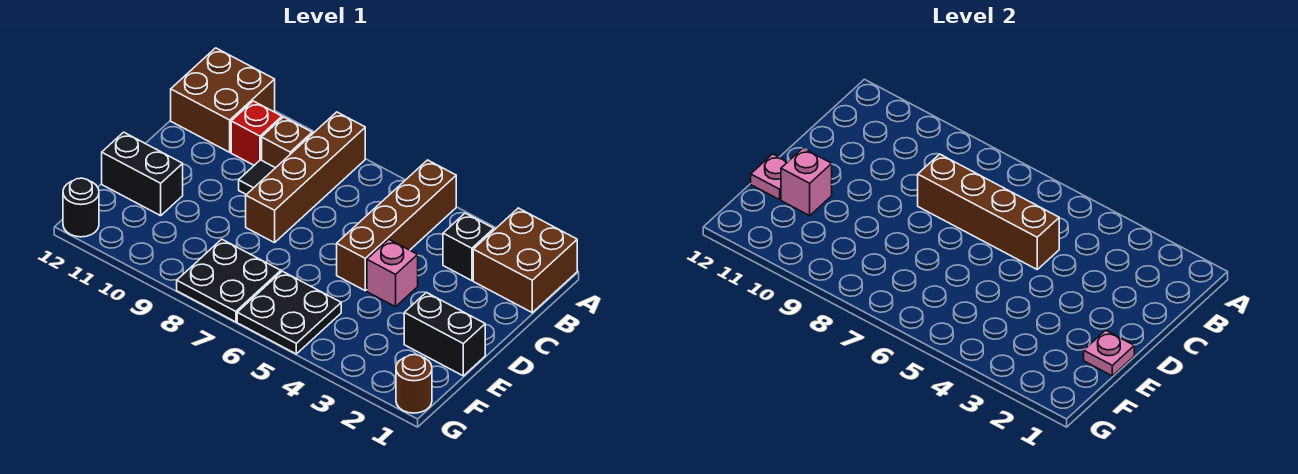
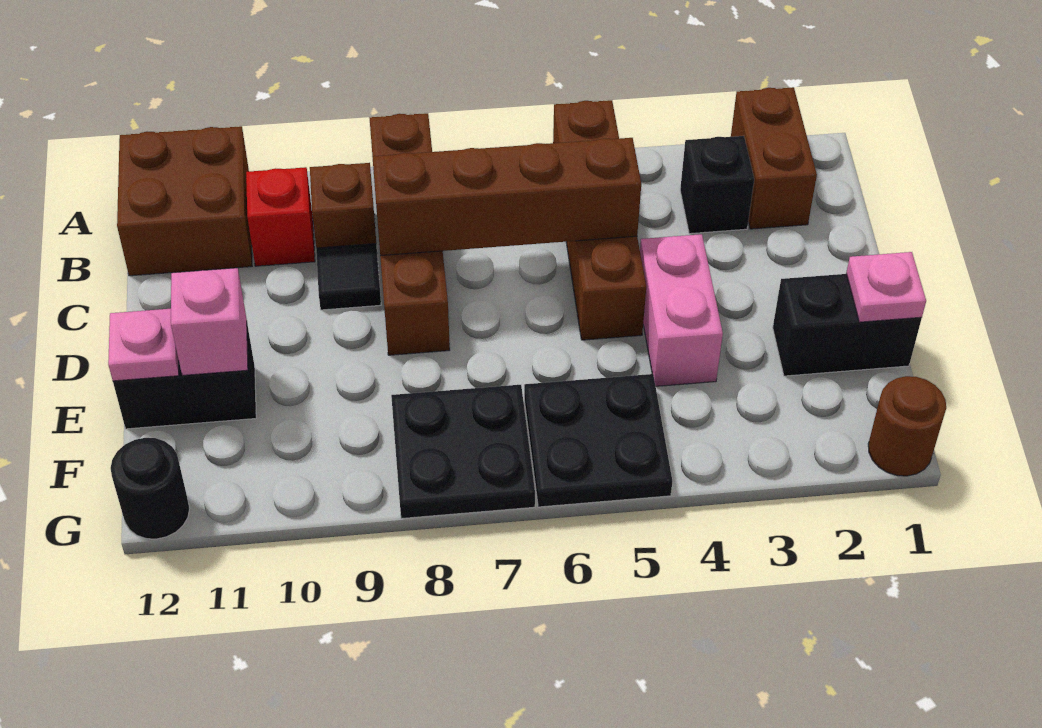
brown 2x2 brick [473,208,577,313] -> brown 1x2 brick [731,87,817,229]
pink 1x1 brick [367,239,418,307] -> pink 1x2 brick [640,234,723,386]

